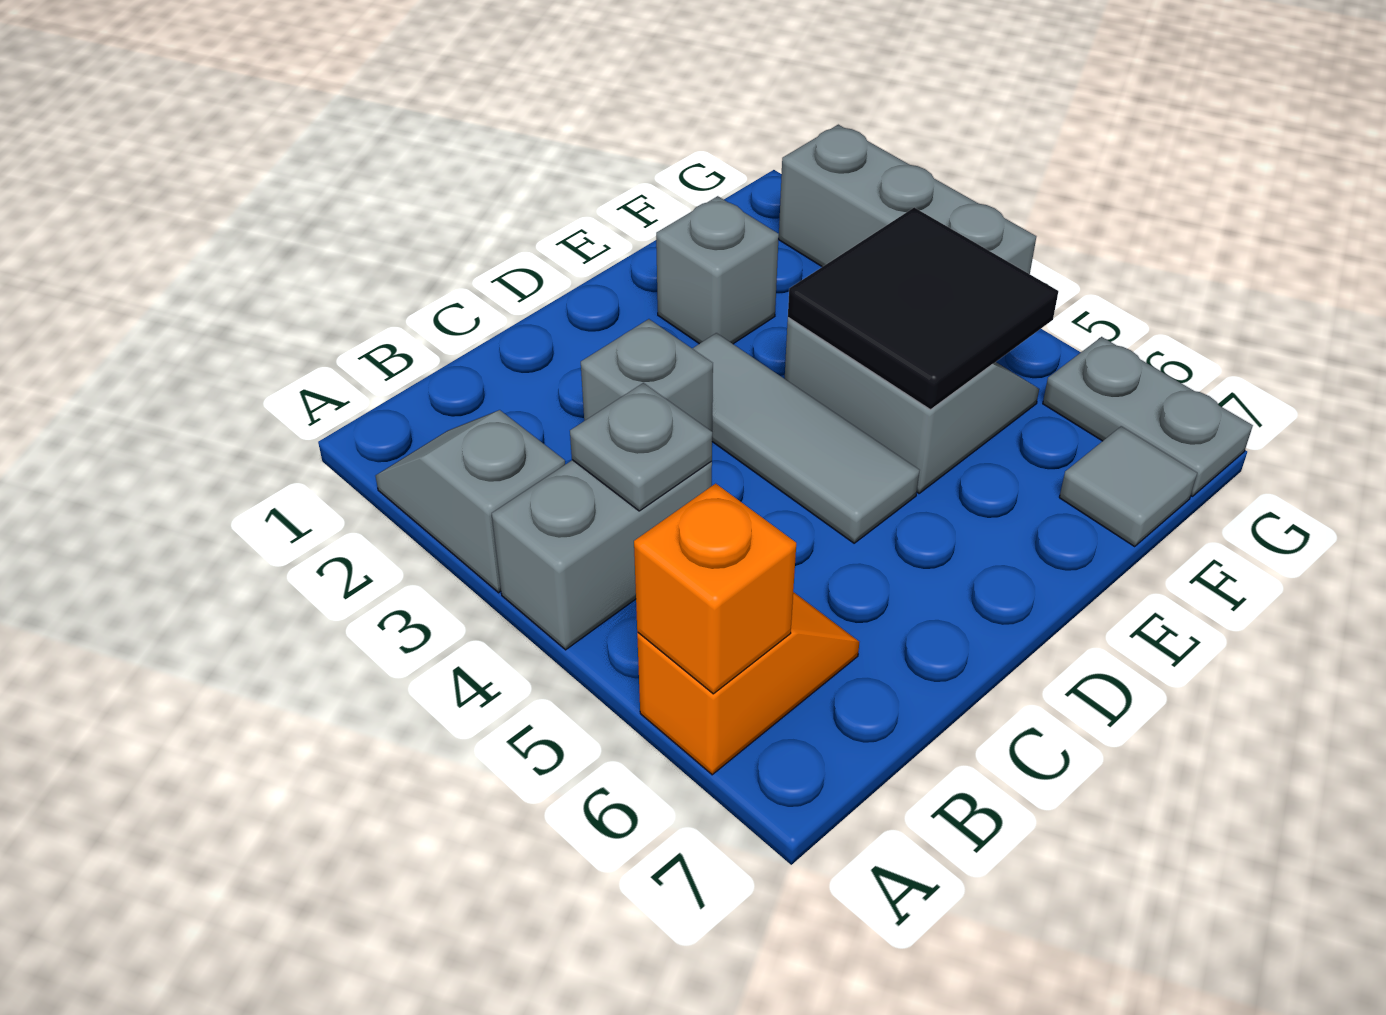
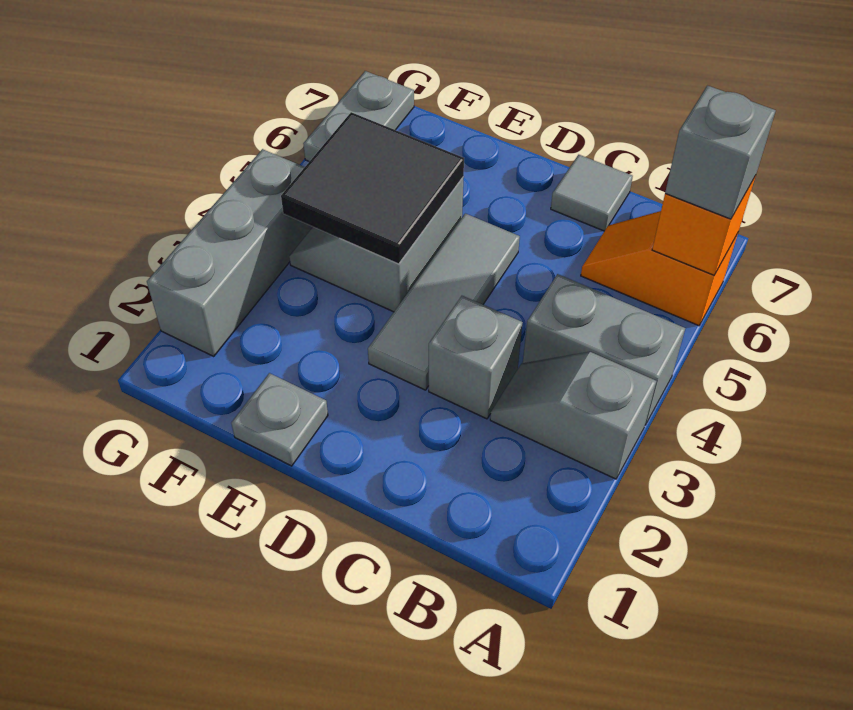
grey 1x2 slope [376,410,565,593] -> grey 1x2 slope turned to [490,352,656,479]
grey 1x1 plate [570,383,712,511] -> grey 1x1 plate moved to [231,373,328,466]
grey 1x1 brick [656,196,779,344] -> grey 1x1 brick moved to [665,86,776,219]
grey 1x1 tile [1059,426,1197,547] -> grey 1x1 tile moved to [551,155,633,231]

